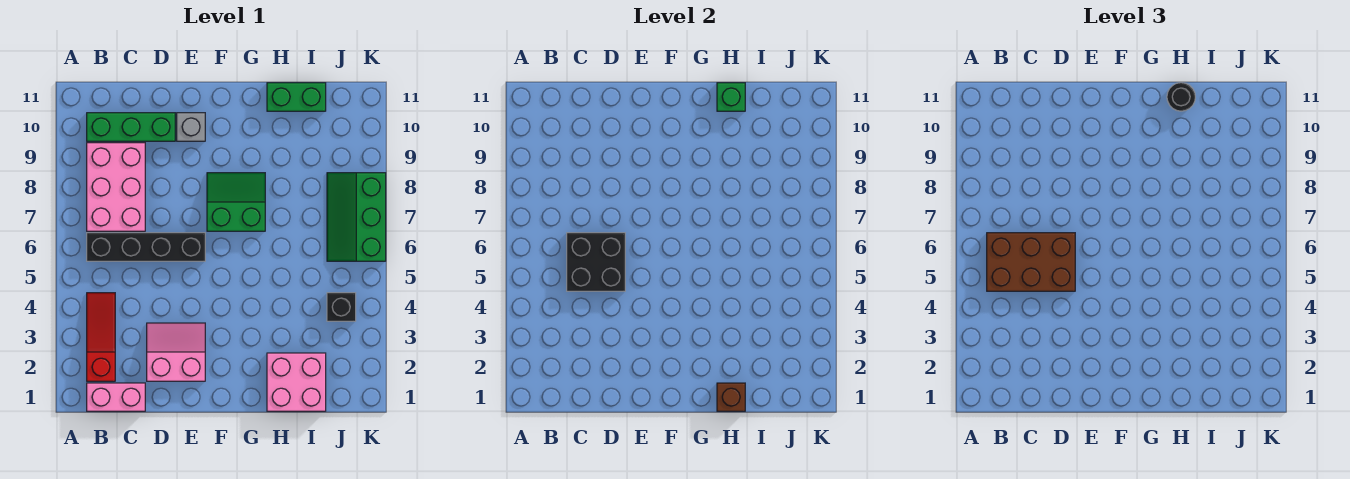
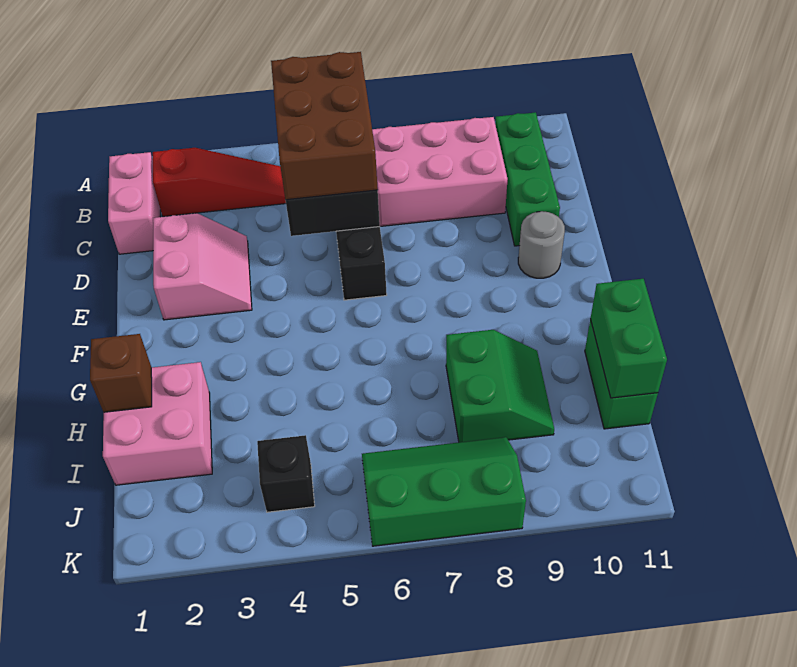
grey 1x1 brick [177,113,205,141] -> grey 1x1 round brick [518,211,565,278]
green 2x2 slope [207,173,265,231] -> green 2x2 slope moved to [446,330,554,442]
green 1x1 brick [717,83,745,111] -> green 1x2 brick [590,279,667,398]
black 1x1 round brick [1167,83,1195,111] -> none

